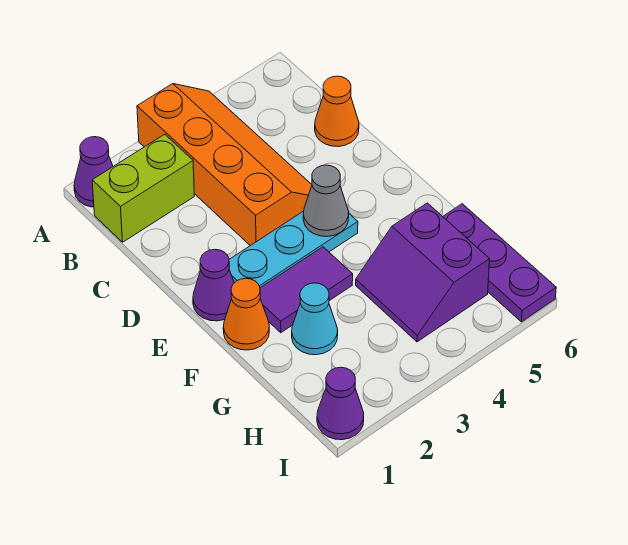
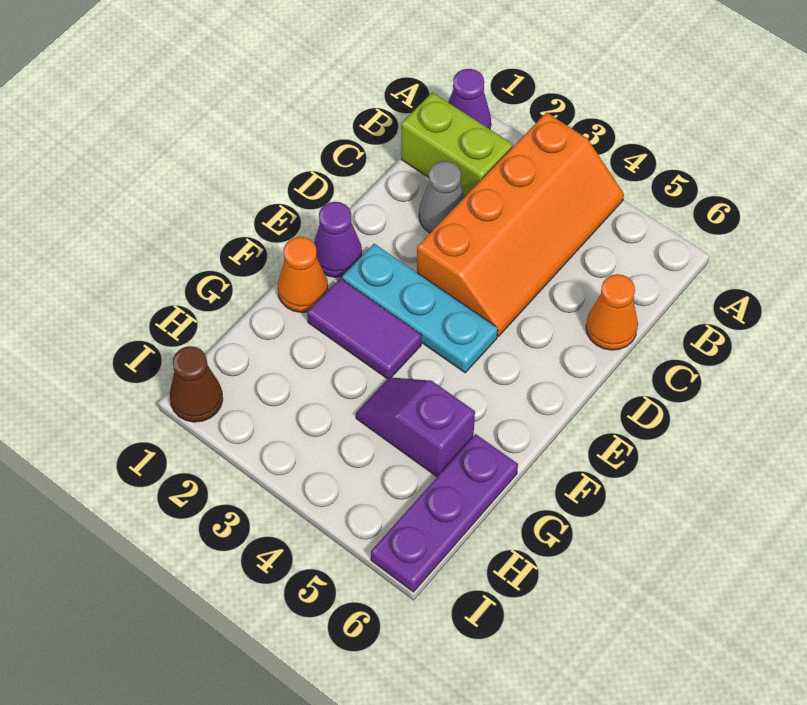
grey 1x1 cone [303,165,349,236] -> grey 1x1 cone moved to [419,161,465,233]
cyan 1x1 cone [292,283,338,355] -> none
purple 2x2 slope [356,203,489,342] -> purple 1x2 slope [356,377,475,477]
purple 1x1 cone [317,367,364,440] -> brown 1x1 cone [170,346,223,422]

